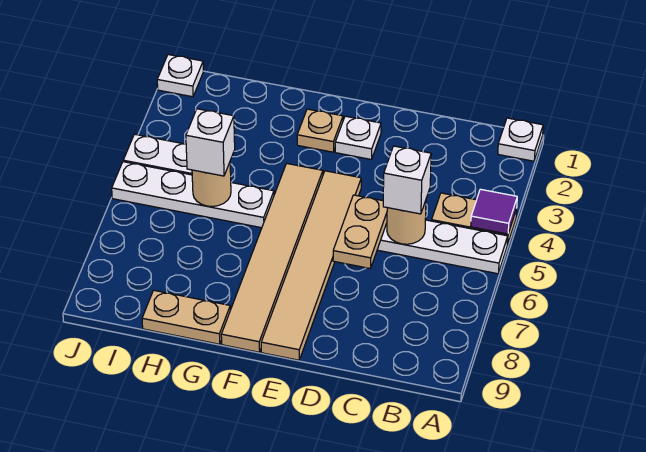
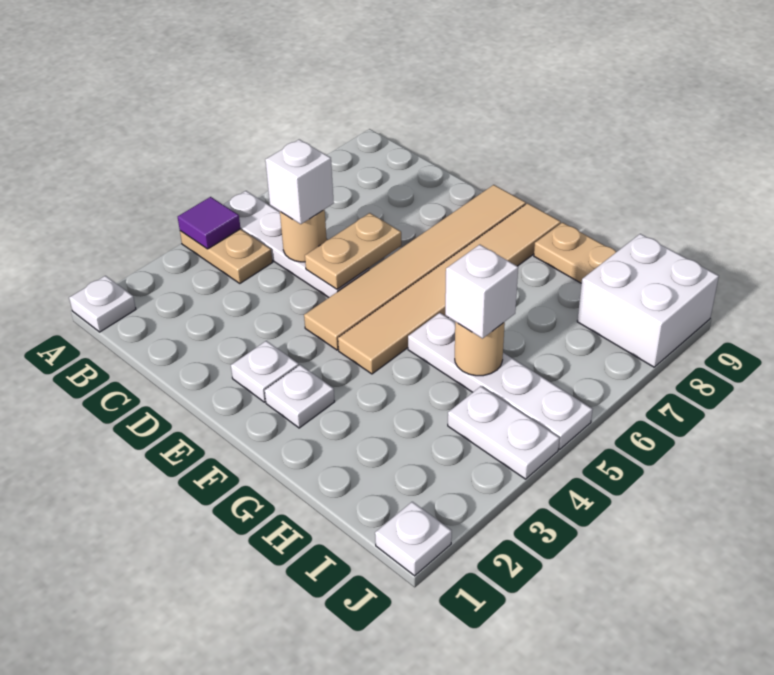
tan 1x1 plate [297,109,343,152] -> white 1x1 plate [265,365,335,428]
none -> white 2x2 brick [577,234,719,367]

